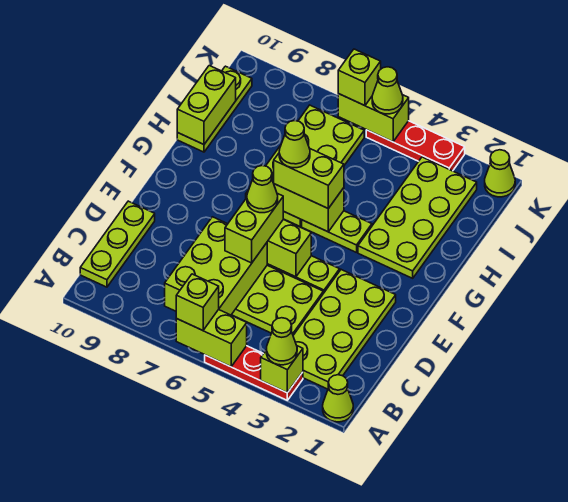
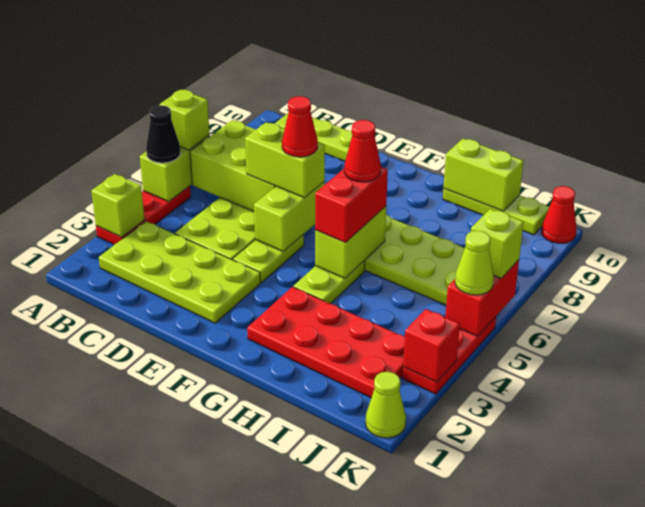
lime 1x1 cone [323,375,353,422] -> none
lime 1x1 cone [266,318,297,365] -> none
none -> black 1x1 cone [146,105,181,163]
lime 1x1 cone [247,166,278,213] -> red 1x1 cone [282,96,318,157]
lime 2x4 plate [358,157,477,278] -> red 2x4 plate [247,287,405,398]
lime 1x2 brick [274,149,344,208] -> red 1x2 brick [315,167,388,242]
lime 1x1 cone [279,121,310,168] -> red 1x1 cone [344,120,381,182]
none -> red 1x1 brick [403,309,460,382]
lime 1x2 brick [338,94,409,142] -> red 1x2 brick [445,260,519,336]
none -> red 1x1 cone [542,186,576,243]

